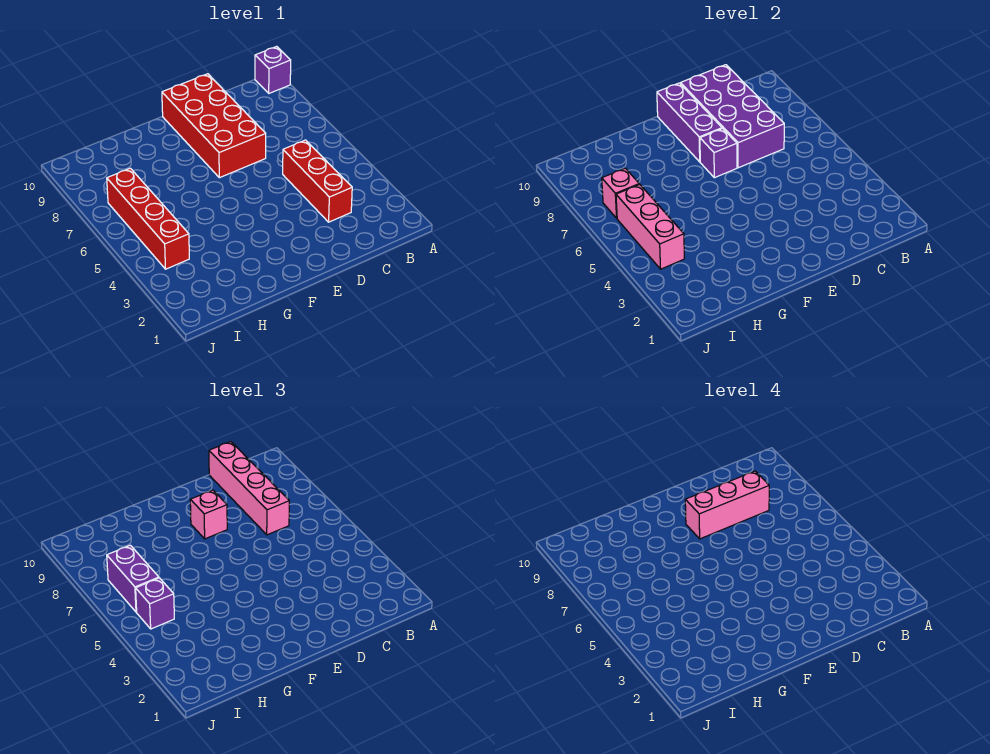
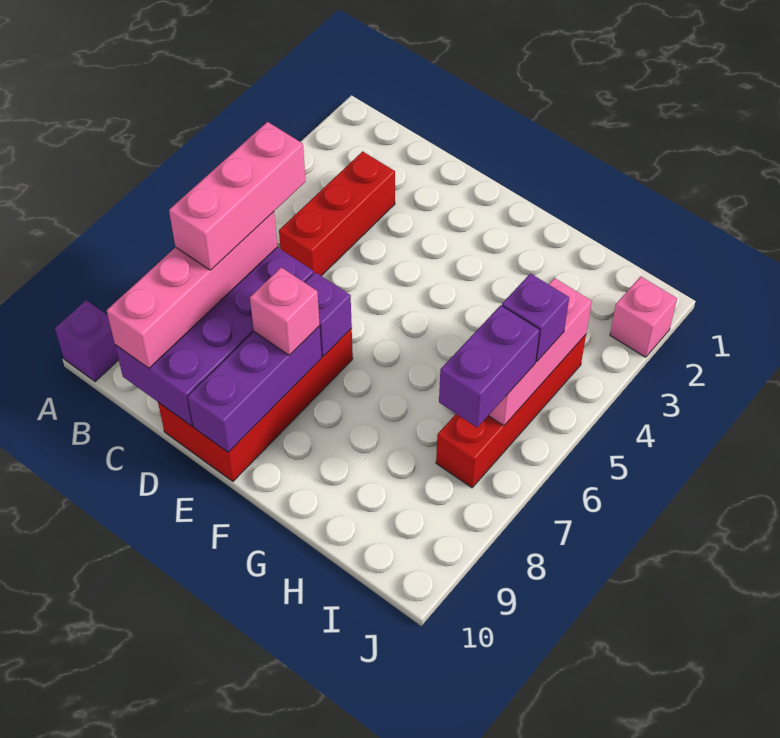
pink 1x3 brick [685,471,769,539] -> pink 1x3 brick turned to [169,122,306,270]
pink 1x1 brick [602,168,639,218] -> pink 1x1 brick moved to [610,276,677,357]

